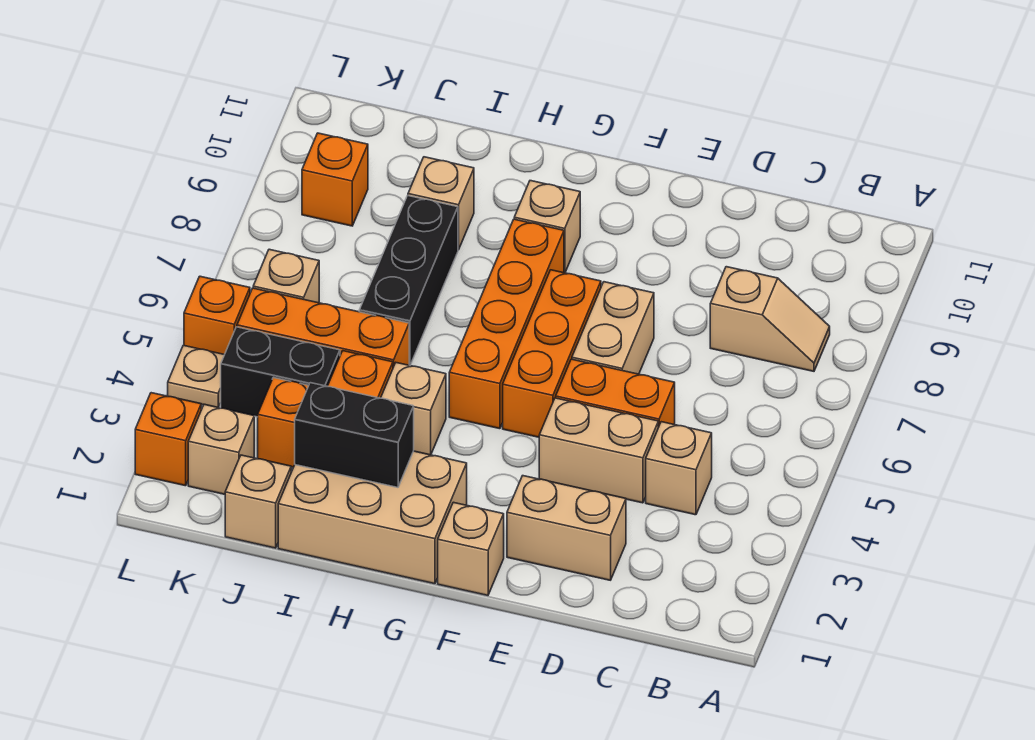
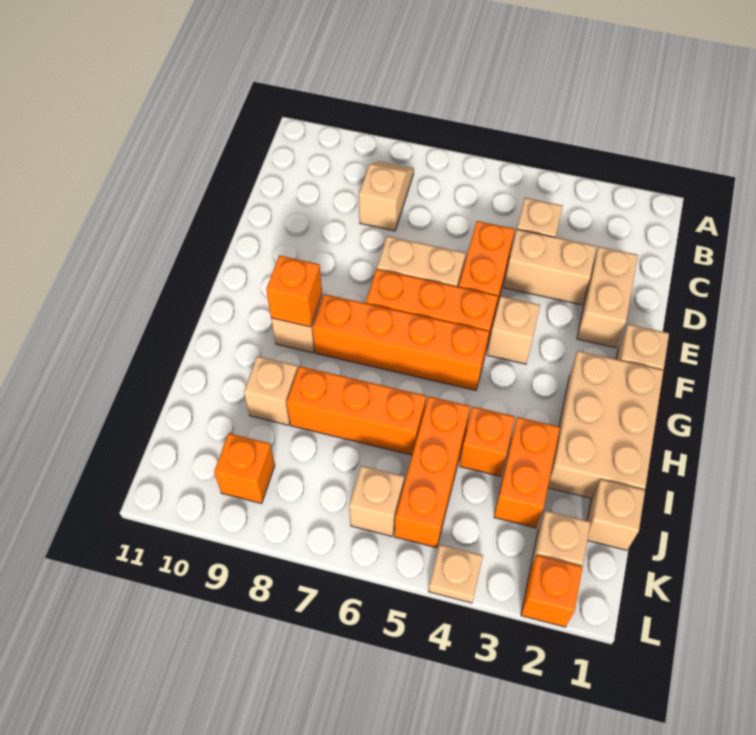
tan 1x2 brick [539,398,658,503] -> tan 1x2 brick turned to [504,229,596,305]
black 1x2 brick [295,383,414,487] -> none
tan 1x1 brick [381,363,446,455] -> tan 1x1 brick moved to [487,296,540,364]
black 1x3 brick [359,196,458,365] -> orange 1x3 brick [287,366,426,455]
black 1x2 brick [221,327,340,417] -> none
orange 1x1 brick [184,276,250,355] -> orange 1x1 brick moved to [266,255,322,327]

